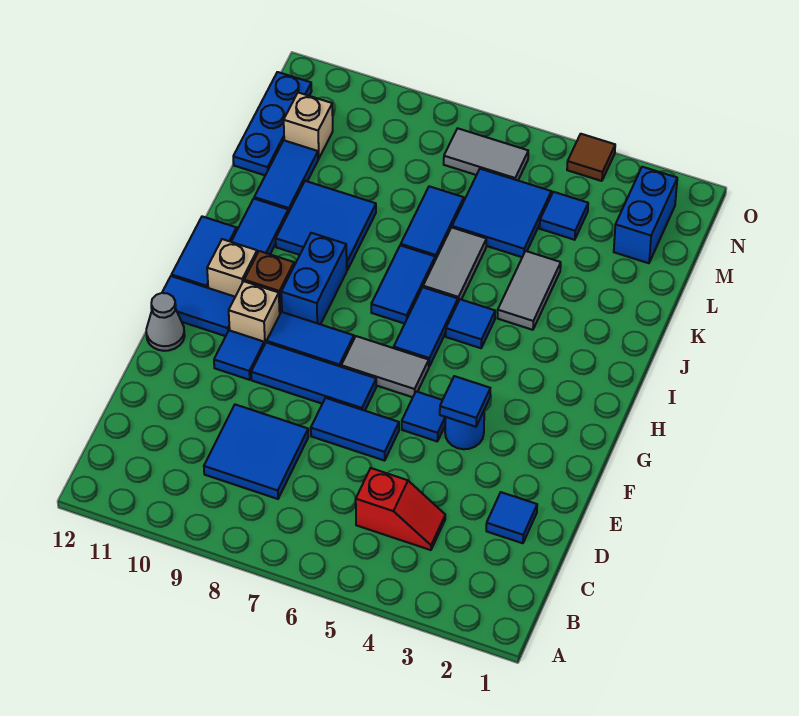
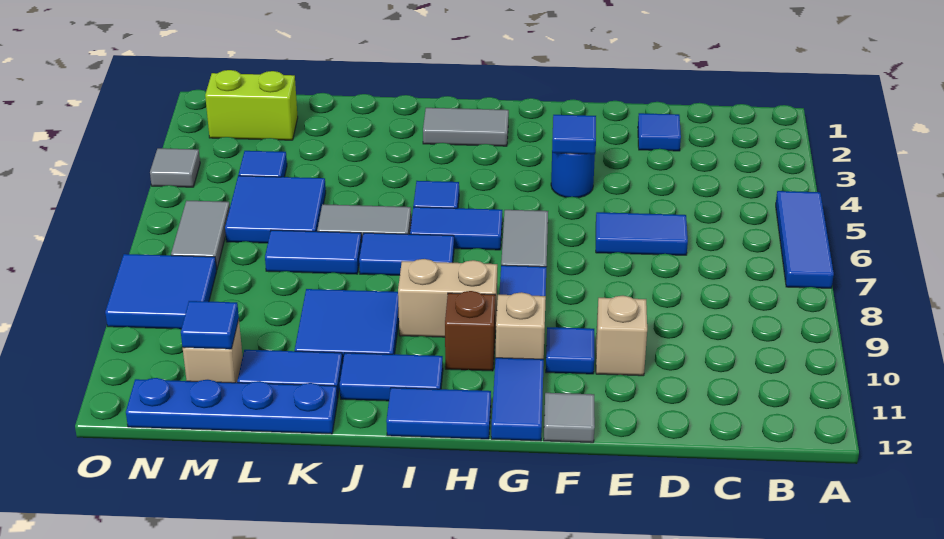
red 1x2 slope [356,468,445,550] -> none
blue 2x2 tile [204,405,308,499] -> blue 2x2 tile moved to [105,254,217,329]
blue 1x2 tile [311,398,399,461] -> blue 1x2 tile turned to [596,212,688,255]
blue 1x1 tile [402,391,445,441] -> blue 1x1 tile moved to [181,301,239,349]
blue 1x3 tile [251,342,376,411] -> blue 1x3 tile moved to [776,191,834,288]
grey 1x1 cone [146,293,185,351] -> grey 1x1 tile [544,393,595,443]
blue 1x2 brick [281,233,347,324] -> tan 1x2 brick [398,259,497,337]
tan 1x1 brick [207,239,257,297] -> tan 1x1 brick moved to [596,296,647,376]
grey 1x2 tile [497,251,561,330] -> grey 1x2 tile moved to [423,108,509,146]
blue 1x3 plate [233,72,312,175] -> blue 1x4 plate [126,378,338,434]
blue 1x2 brick [614,167,677,263] -> lime 1x2 brick [205,70,298,140]
brown 1x1 tile [567,134,615,181] -> grey 1x1 tile [150,148,200,187]

